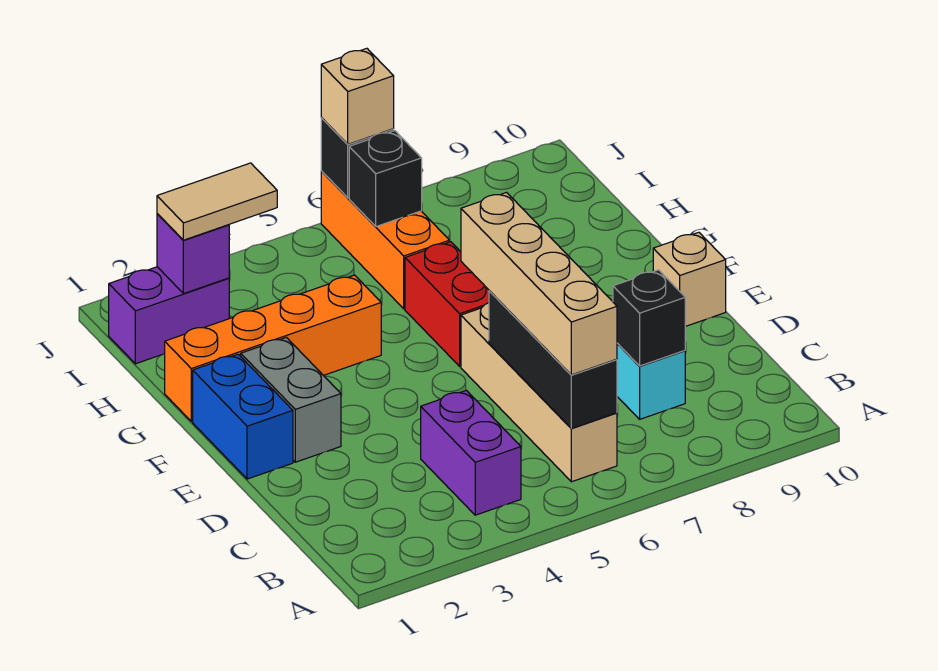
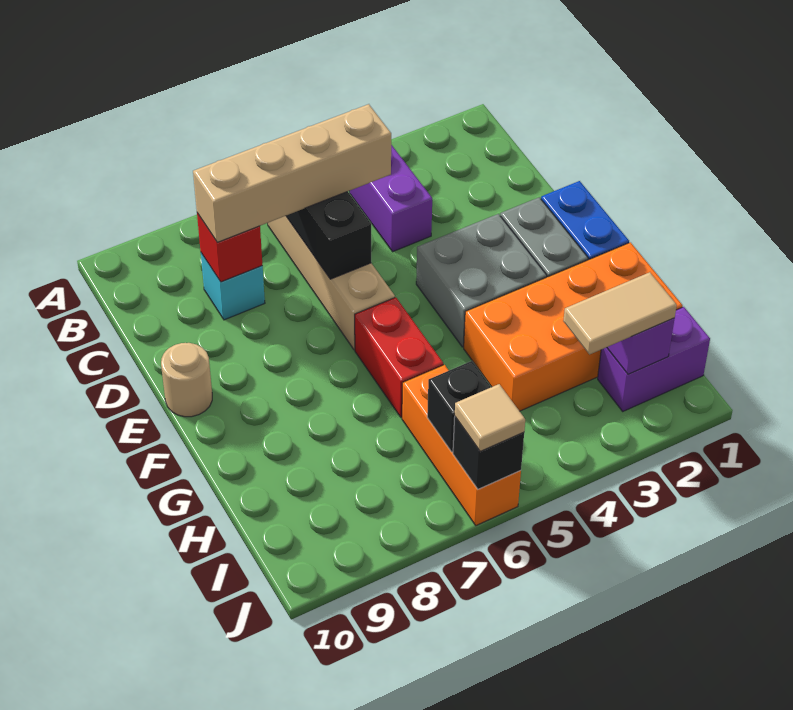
tan 1x4 brick [461,193,617,375] -> tan 1x4 brick turned to [193,104,391,242]
black 1x1 brick [613,270,685,366] -> red 1x1 brick [197,213,262,282]
none -> grey 2x2 brick [416,214,547,347]
tan 1x1 brick [653,232,726,326] -> tan 1x1 round brick [161,343,212,417]
orange 1x4 brick [165,275,381,421] -> orange 2x4 brick [464,242,682,411]
tan 1x1 brick [321,48,394,144] -> tan 1x1 tile [455,384,525,452]

